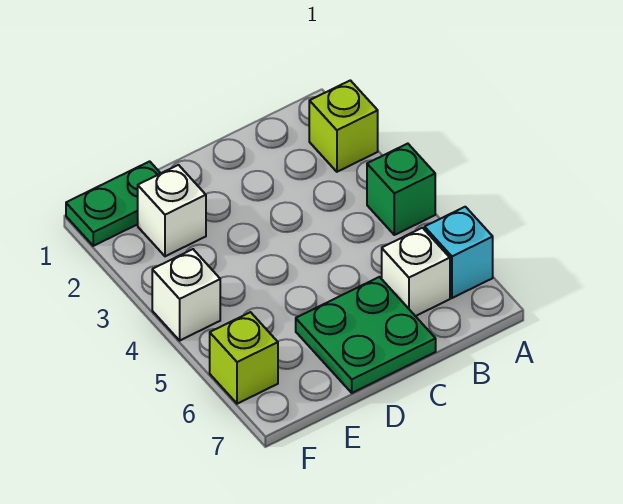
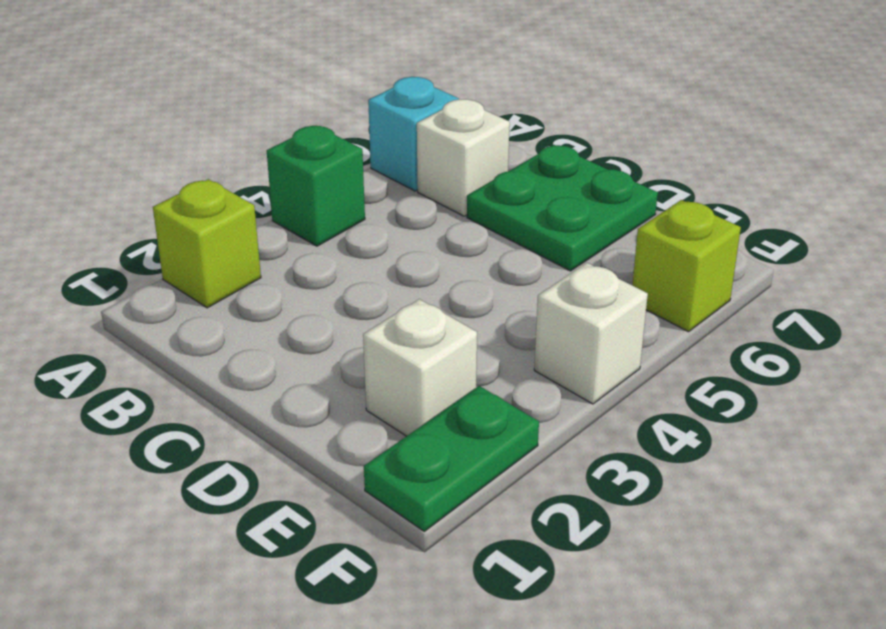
green 1x2 plate [66,161,161,246] -> green 1x2 plate turned to [364,386,539,531]

